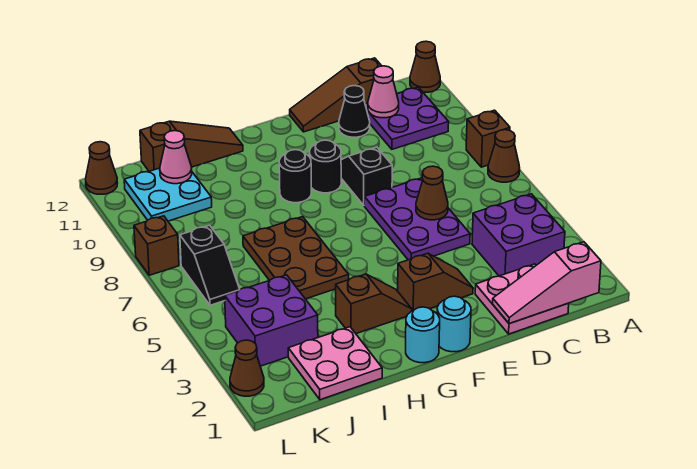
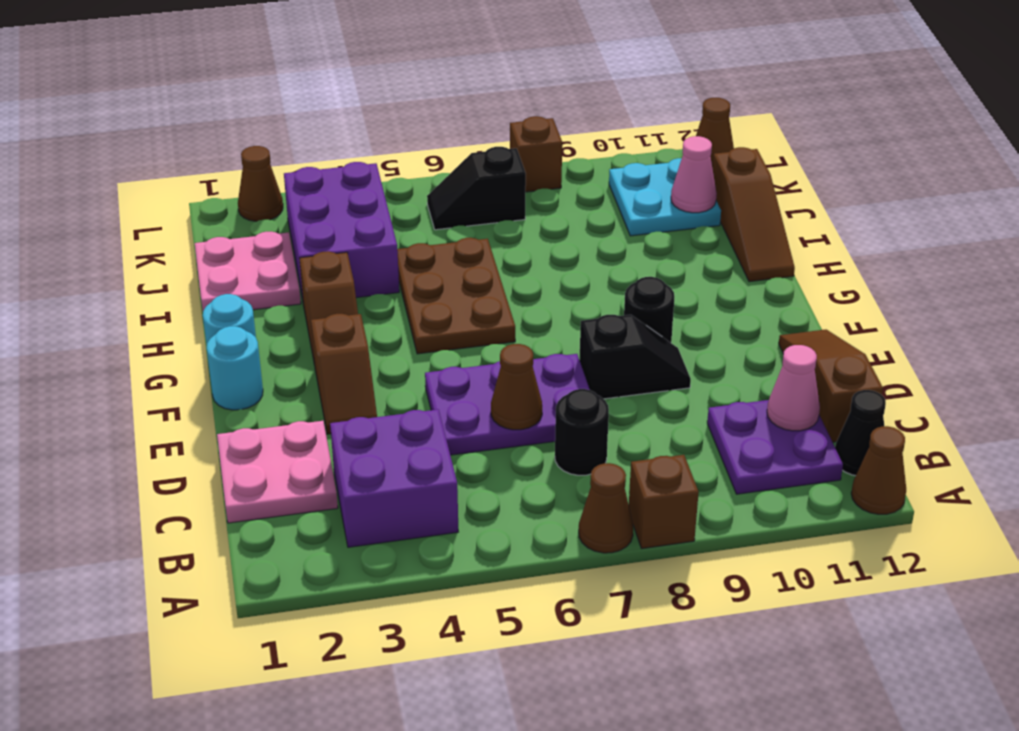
pink 1x3 slope [493,242,601,324] -> none
black 1x1 cone [339,86,370,137] -> black 1x1 cone moved to [835,390,886,476]
black 1x1 round brick [279,150,311,203] -> black 1x1 round brick moved to [555,389,609,475]
brown 2x3 plate [243,217,349,299] -> brown 2x3 plate turned to [397,238,515,354]
purple 2x2 brick [225,275,318,366] -> purple 2x3 brick [284,162,399,300]

